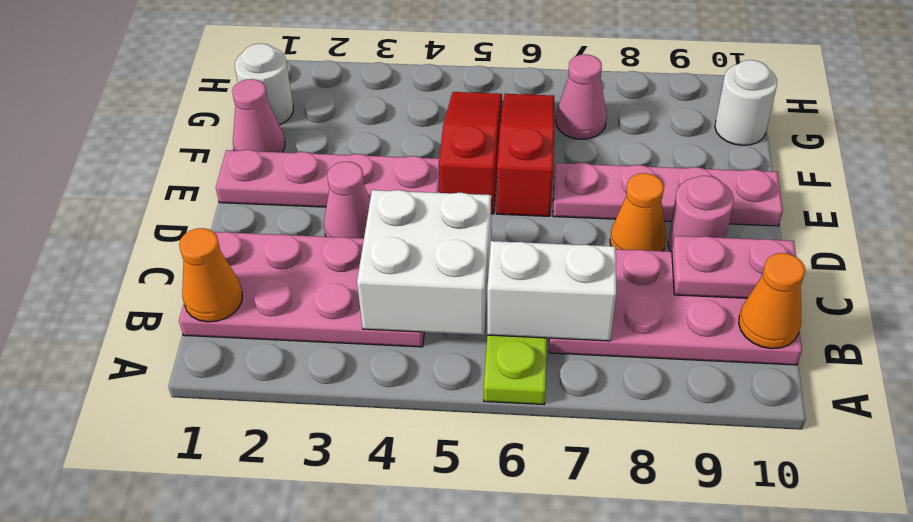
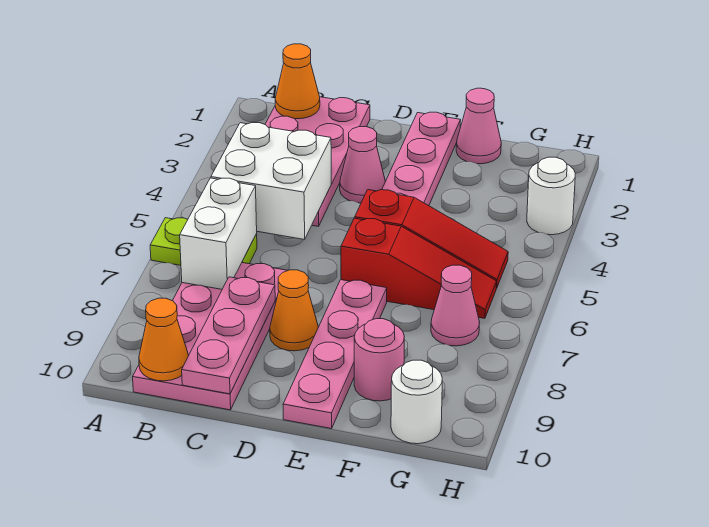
pink 1x2 plate [672,236,796,298] -> pink 1x3 plate [182,277,275,394]
pink 1x1 round brick [668,176,734,252] -> pink 1x1 round brick moved to [354,319,404,401]
white 1x1 round brick [235,43,293,125] -> white 1x1 round brick moved to [527,157,575,235]

